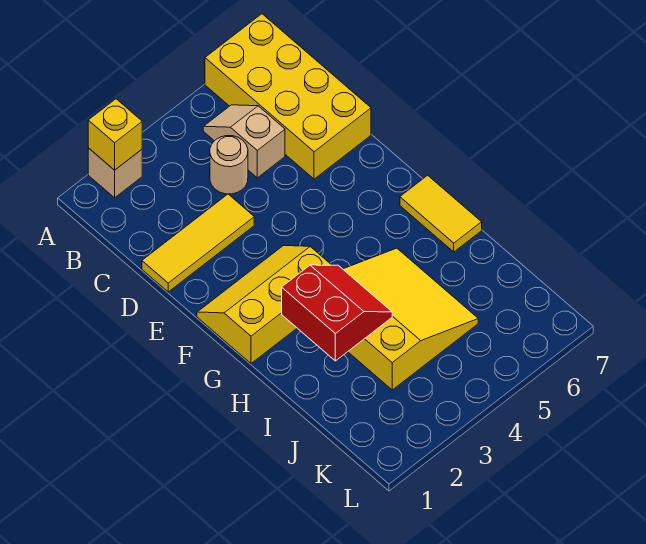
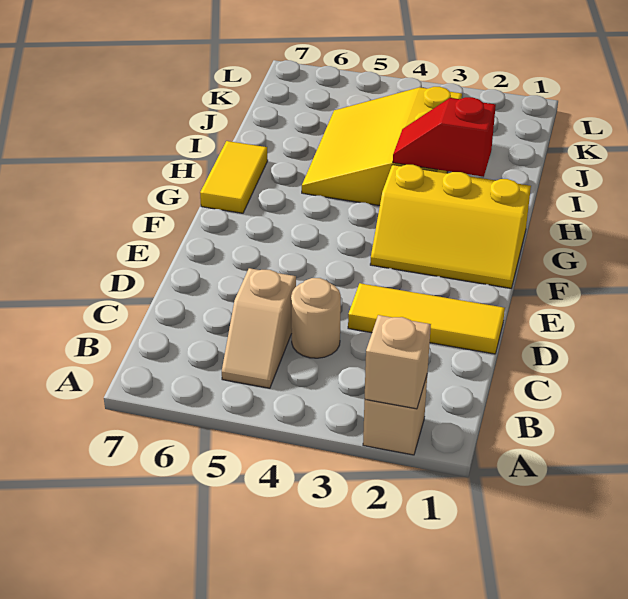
yellow 1x1 brick [88,99,142,170] -> tan 1x1 brick [365,315,431,409]
yellow 2x4 brick [205,14,371,179] -> none
red 2x2 slope [282,265,392,361] -> red 1x2 slope [393,97,496,177]

